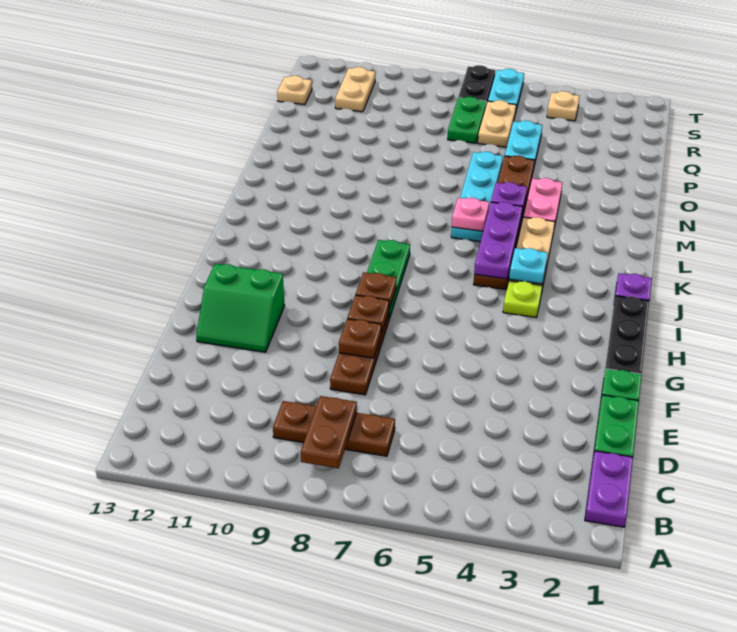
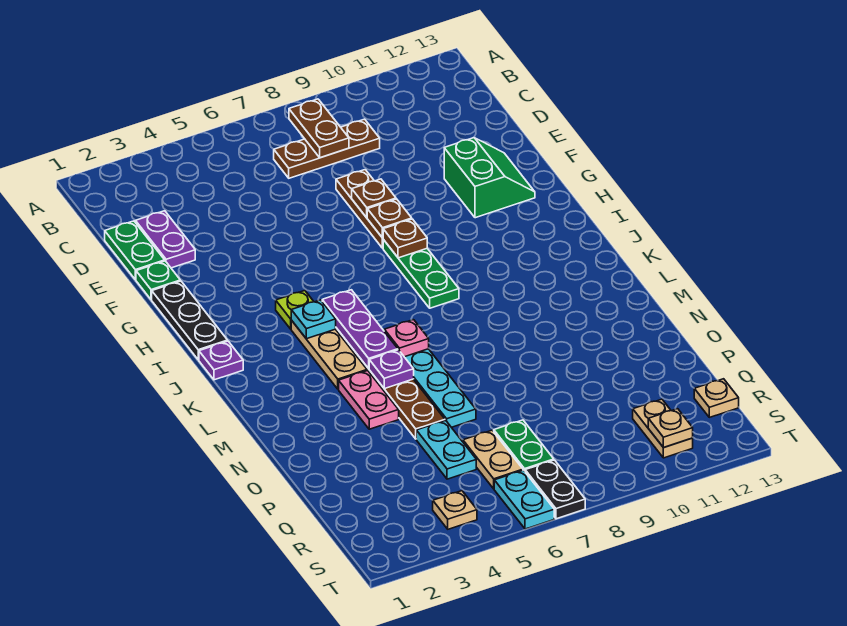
purple 1x2 plate [585,451,633,527] -> purple 1x2 plate moved to [135,211,195,268]
green 2x2 slope [196,264,285,352] -> green 2x2 slope turned to [444,138,535,218]
none -> tan 1x1 plate [648,409,693,448]

